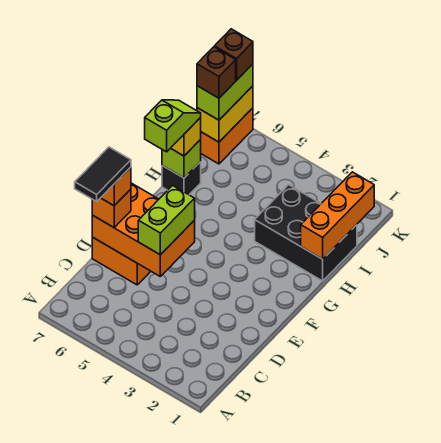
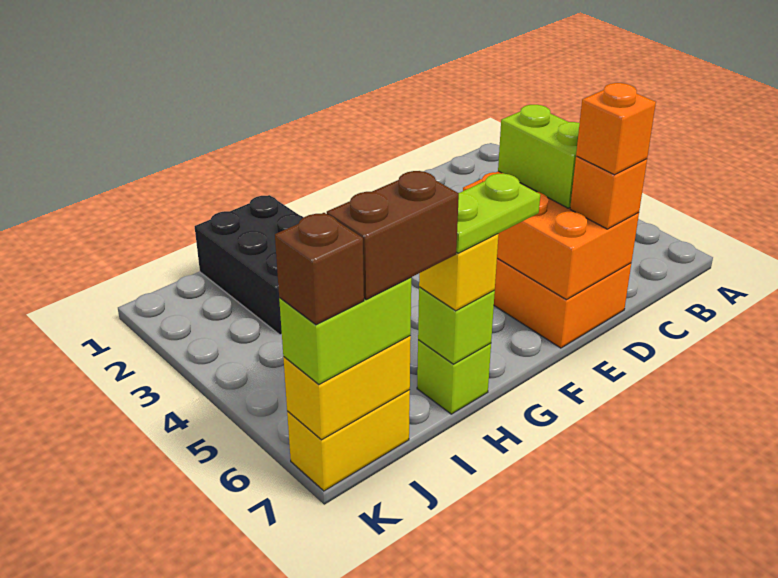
black 1x2 tile [75,147,131,201] -> none
lime 1x2 brick [138,185,195,255] -> lime 1x2 brick turned to [498,105,580,208]
lime 1x2 slope [145,100,201,152] -> lime 1x2 plate [456,174,540,253]
orange 1x3 brick [301,172,374,259] -> none
black 1x1 brick [162,162,201,195] -> lime 1x1 brick [417,340,491,414]
orange 1x2 brick [200,108,253,164] -> yellow 1x2 brick [287,390,410,491]
brown 1x1 brick [197,47,236,98] -> brown 1x2 brick [327,171,459,300]

